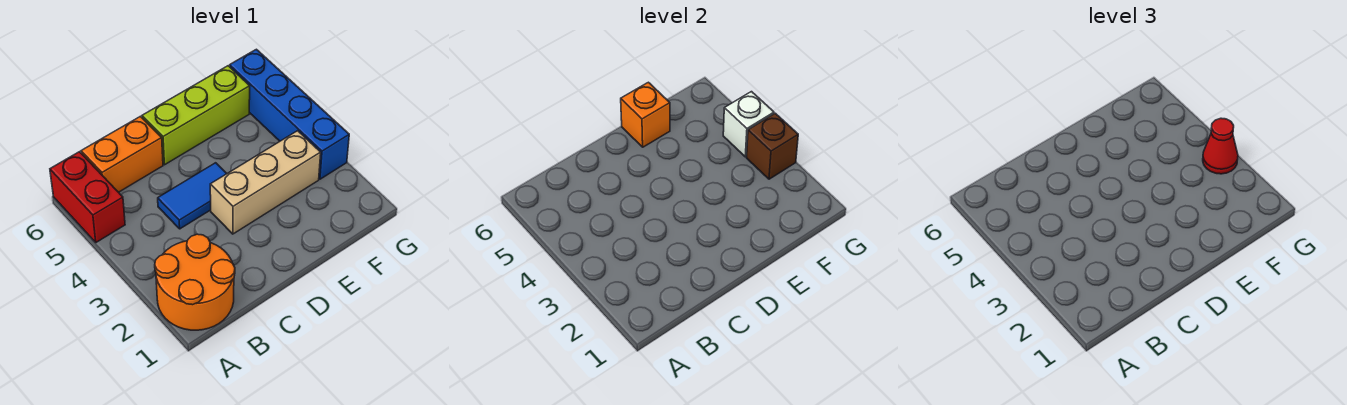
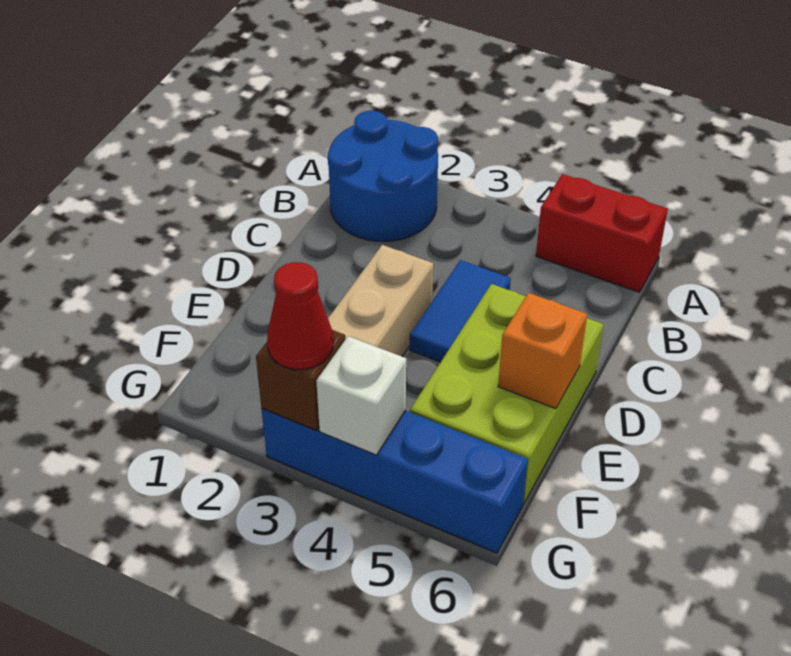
orange 2x2 round brick [155,234,235,330] -> blue 2x2 round brick [328,111,438,241]
orange 1x2 brick [81,116,163,192] -> none
lime 1x3 brick [142,66,250,165] -> lime 2x3 brick [410,284,603,504]

